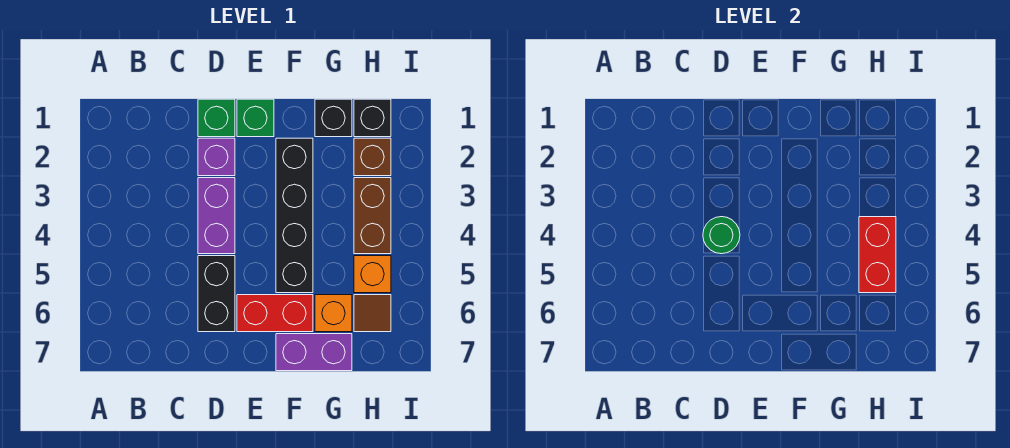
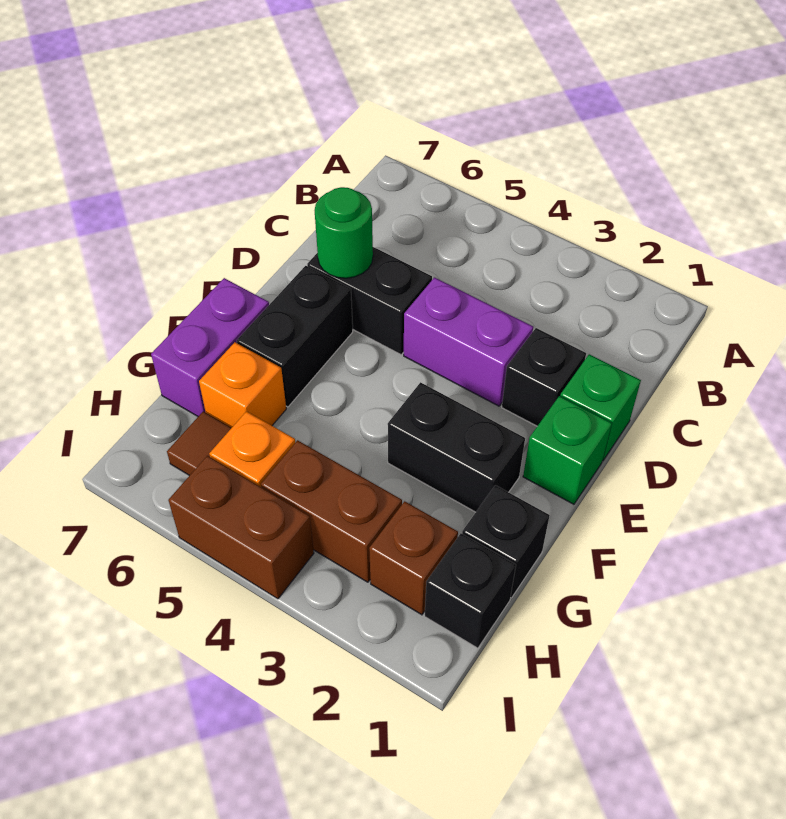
purple 1x1 brick [198,138,235,176] -> black 1x1 brick [502,328,586,426]
green 1x1 round brick [703,217,740,254] -> green 1x1 round brick moved to [315,187,373,278]
red 1x2 brick [237,295,313,332] -> black 1x2 brick [237,266,353,407]
black 1x4 brick [276,138,313,293] -> black 1x2 brick [388,382,525,512]
red 1x2 brick [859,217,896,293] -> none
none -> brown 1x2 brick [168,456,314,599]

